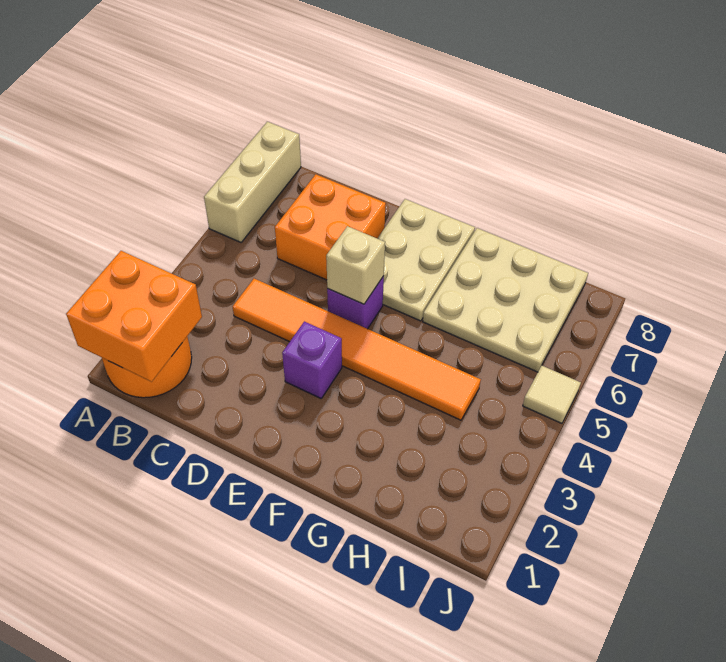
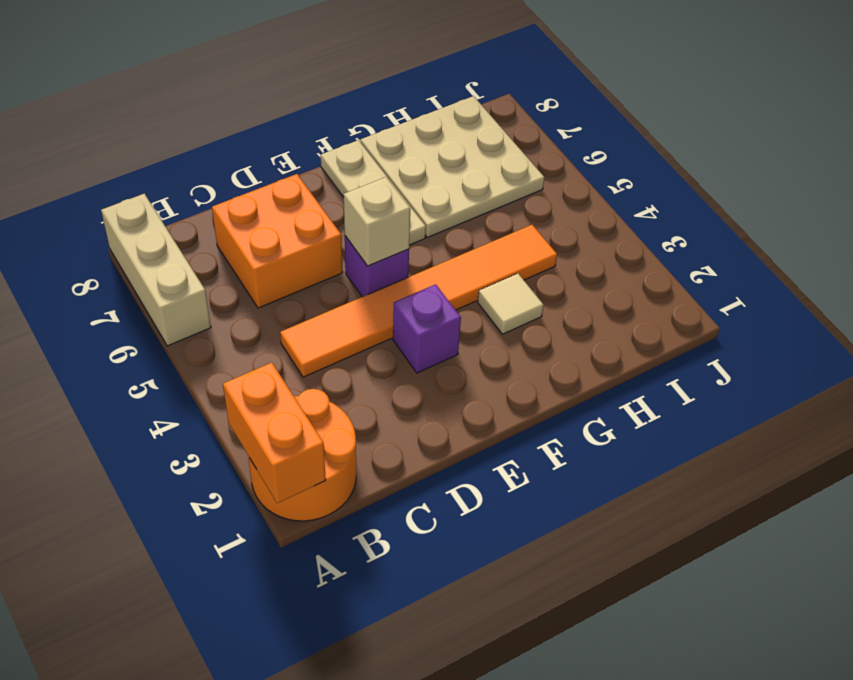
orange 2x2 brick [66,251,202,382] -> orange 1x2 brick [223,362,326,503]
tan 2x3 plate [377,199,475,321] -> tan 1x3 plate [321,140,426,245]
tan 1x1 tile [523,366,581,423] -> tan 1x1 tile moved to [478,274,543,334]

